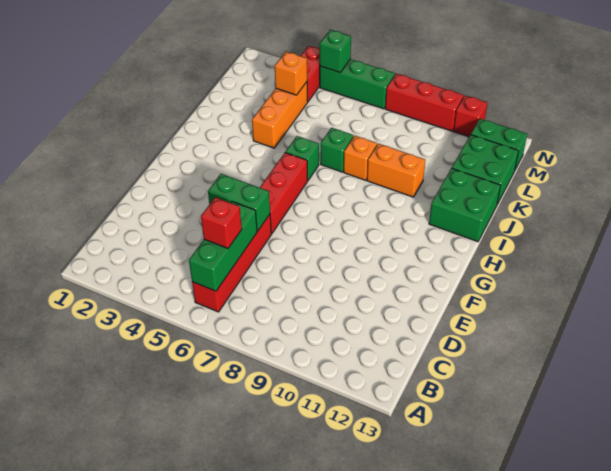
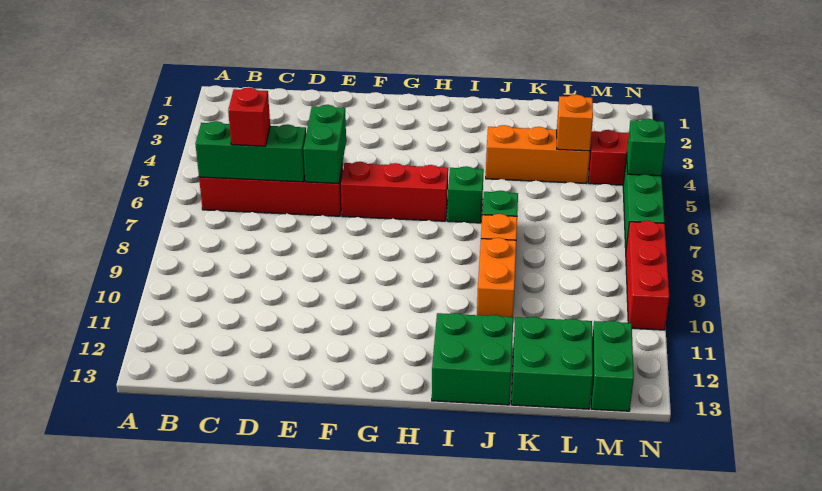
red 1x1 brick [453,95,487,137] -> none

